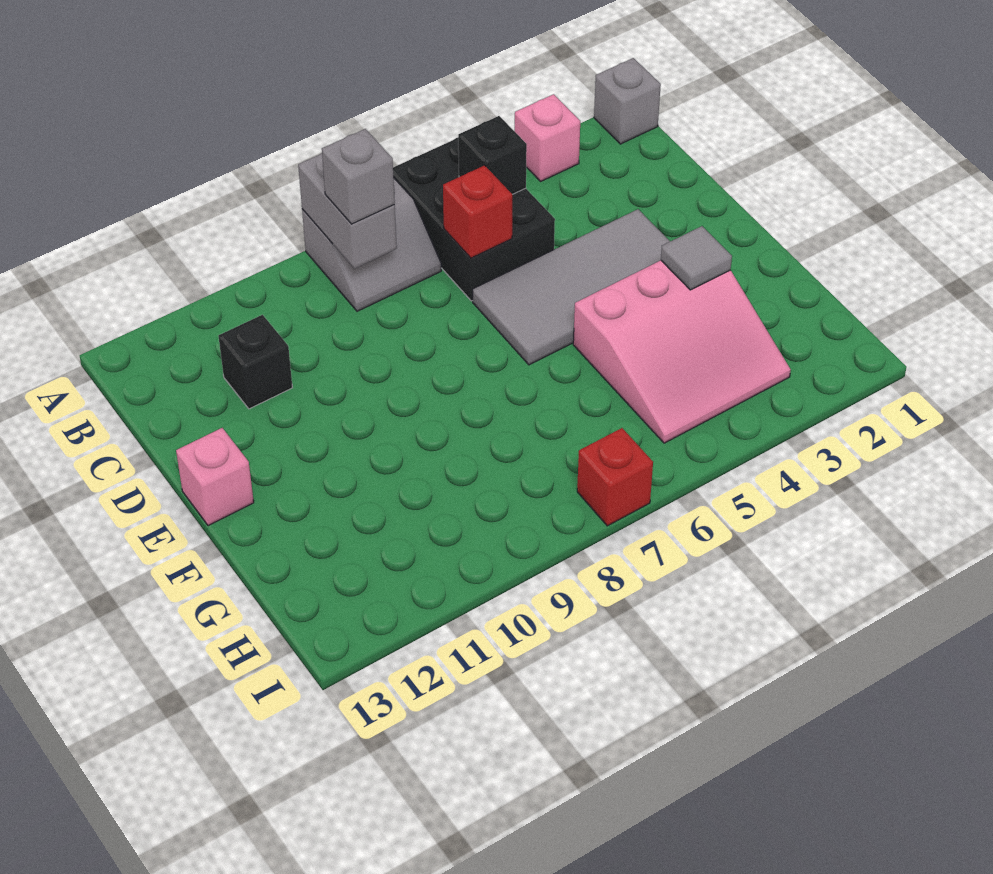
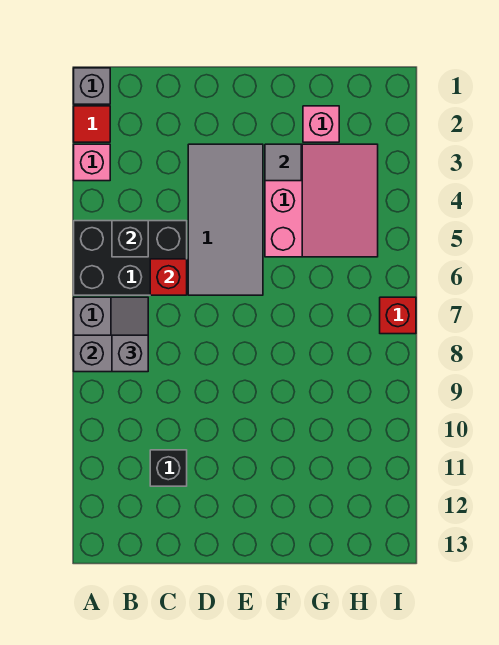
none -> red 1x1 tile [74,106,110,142]
pink 1x1 brick [176,428,254,526] -> pink 1x1 brick moved to [303,106,339,142]

